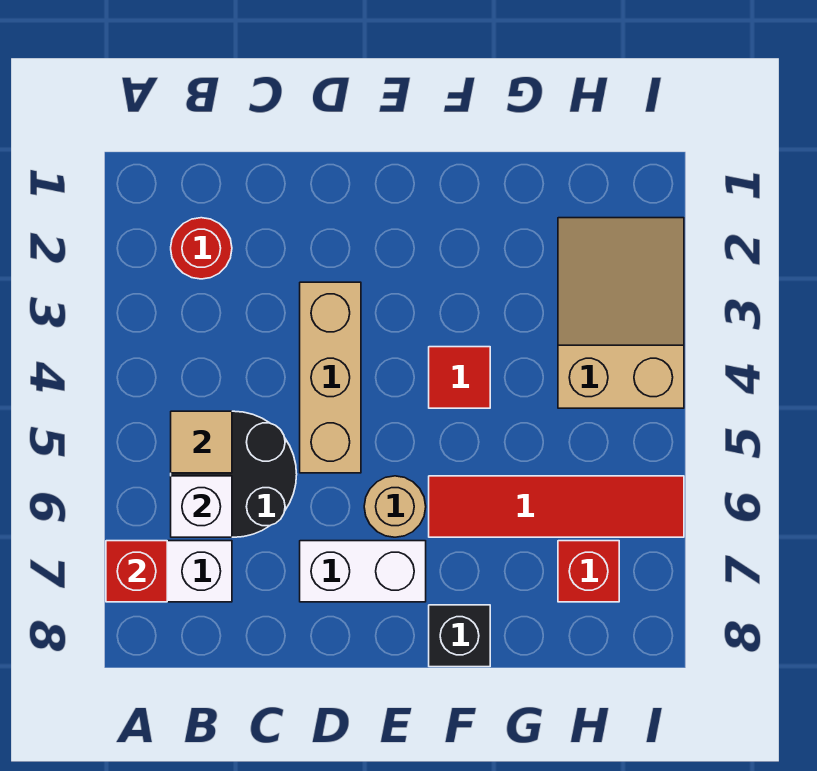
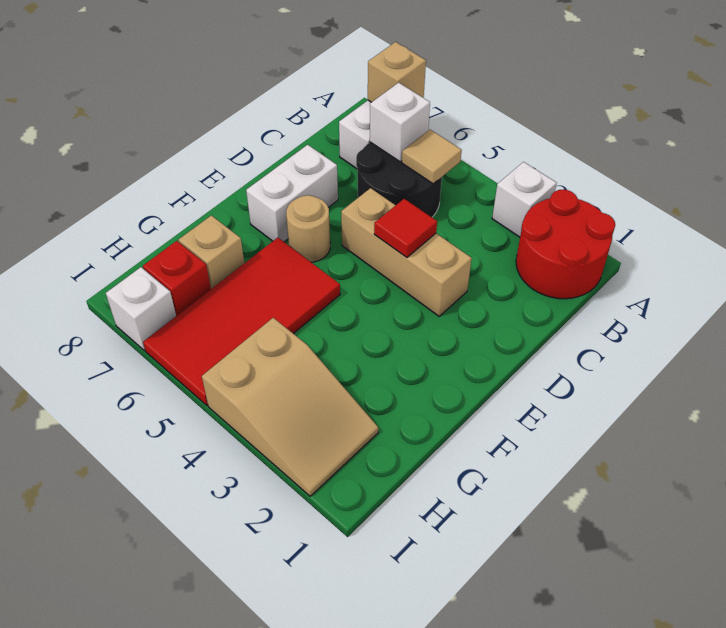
none -> white 1x1 brick [492,162,557,237]
red 1x1 brick [106,541,167,602] -> tan 1x1 brick [368,42,426,102]
red 1x1 round brick [171,218,232,279] -> red 2x2 round brick [516,189,615,299]
red 1x1 tile [429,347,490,408] -> red 1x1 tile moved to [374,199,437,257]
red 1x4 tile [429,476,684,537] -> red 2x4 tile [143,238,340,406]
black 1x1 brick [429,605,490,667] -> none
none -> tan 1x1 brick [179,215,244,289]
none -> white 1x1 brick [106,267,176,351]

